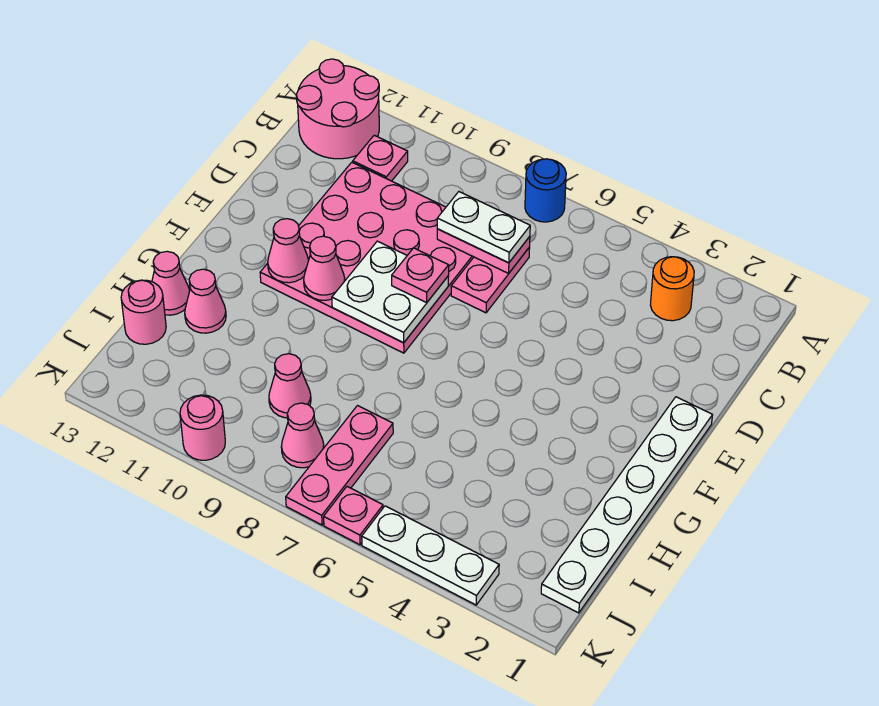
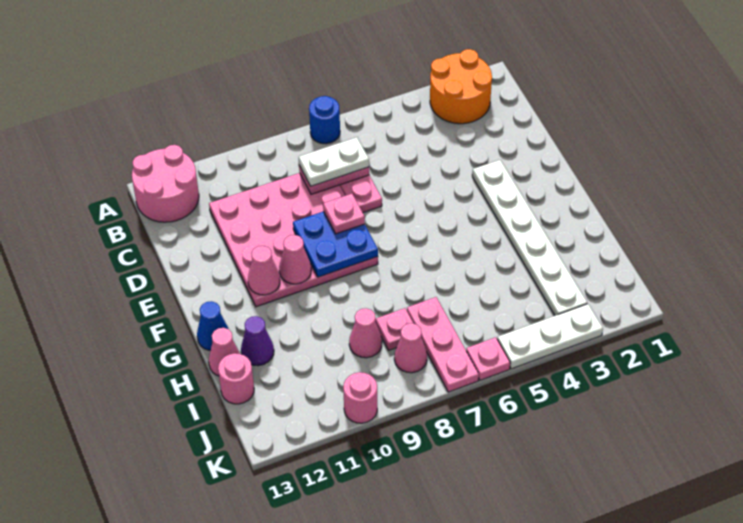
orange 1x1 round brick [650,257,694,321] -> orange 2x2 round brick [430,49,492,124]
pink 1x1 plate [353,135,408,181] -> pink 1x1 plate moved to [376,308,413,350]
white 1x6 plate [541,397,712,613] -> white 1x6 plate moved to [472,160,587,315]
white 2x2 plate [332,241,449,343] -> blue 2x2 plate [293,211,378,277]
none -> blue 1x1 cone [197,301,228,350]
pink 1x1 cone [185,269,226,333] -> purple 1x1 cone [241,316,274,366]

